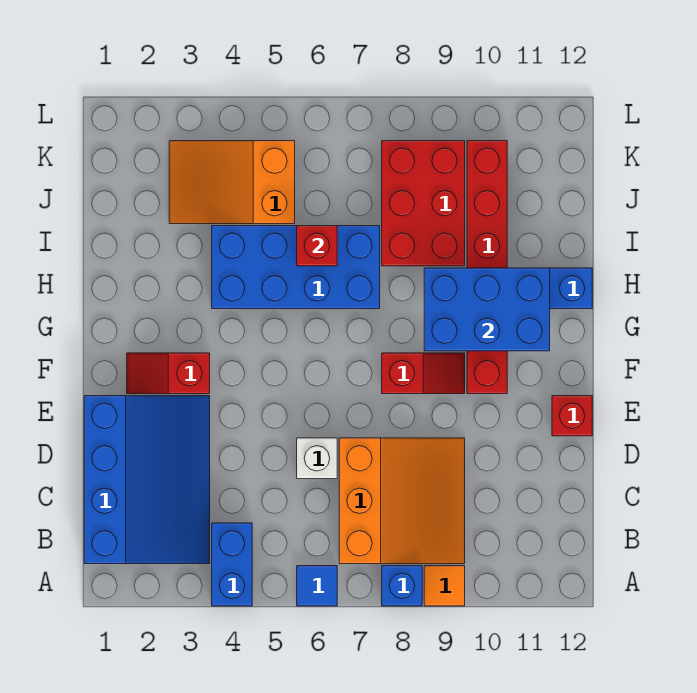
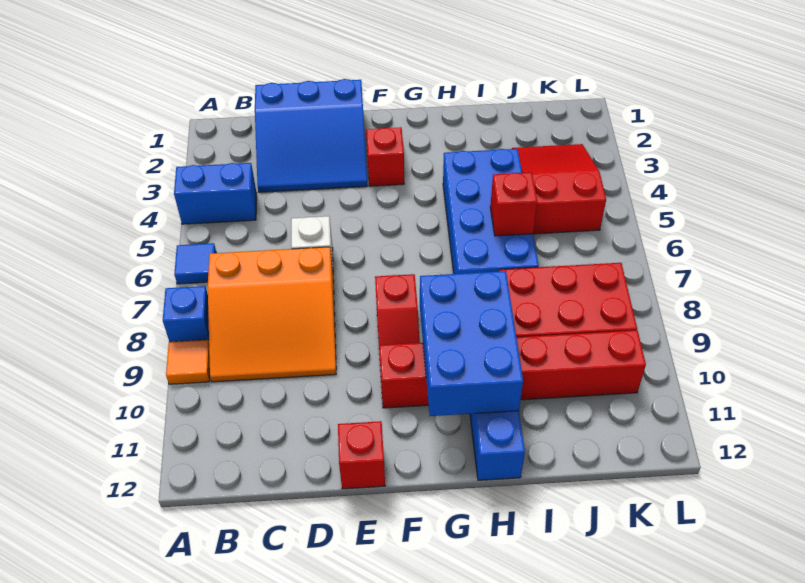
blue 3x4 slope [84,396,210,564] -> blue 3x3 slope [255,79,367,192]
orange 2x3 slope [169,141,295,224] -> red 2x3 slope [512,144,606,234]

